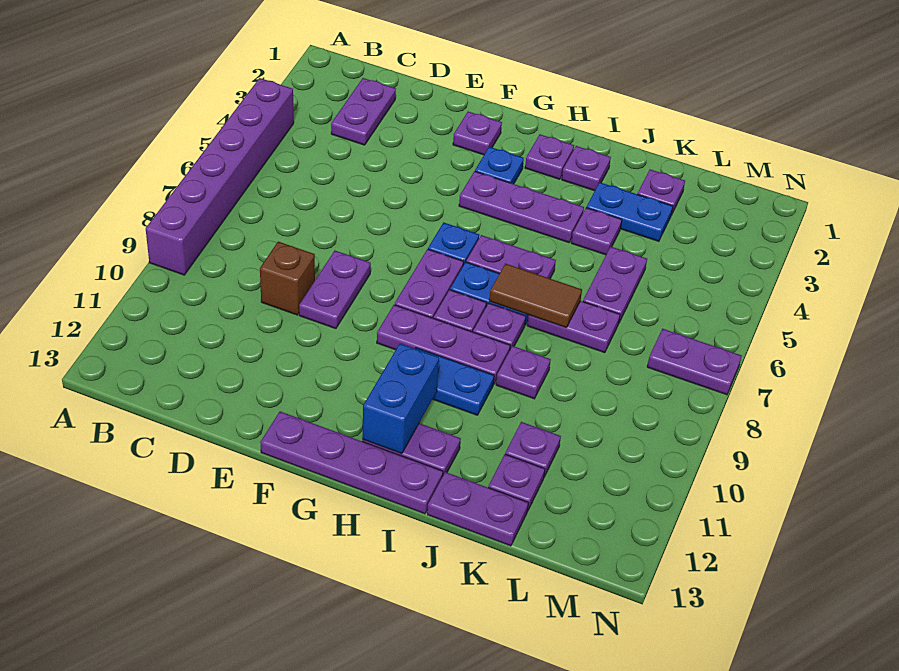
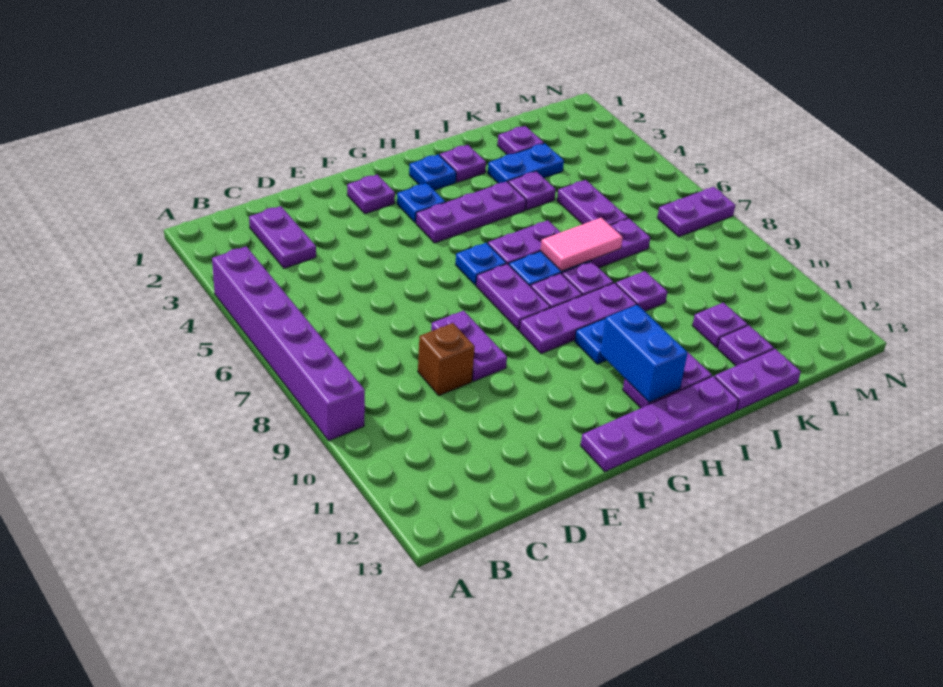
purple 1x1 plate [525,134,574,179] -> blue 1x1 plate [409,154,456,190]
brown 1x2 tile [489,264,582,328] -> pink 1x2 tile [540,218,623,271]

